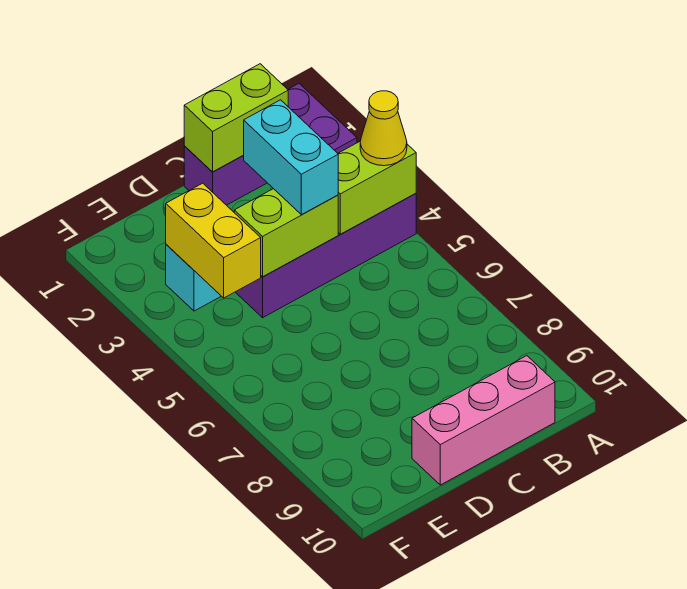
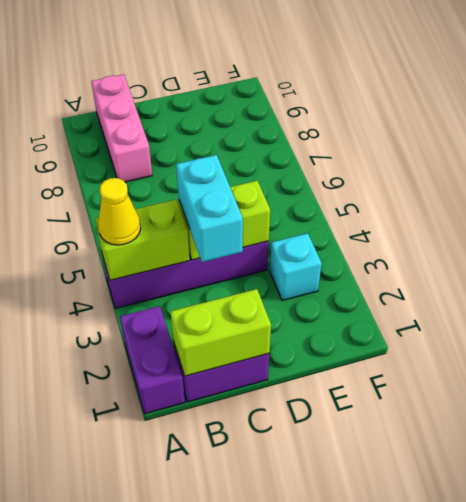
pink 1x3 brick [412,356,555,485] -> pink 1x3 brick turned to [91,74,152,182]
yellow 1x2 brick [166,183,261,298] -> none

